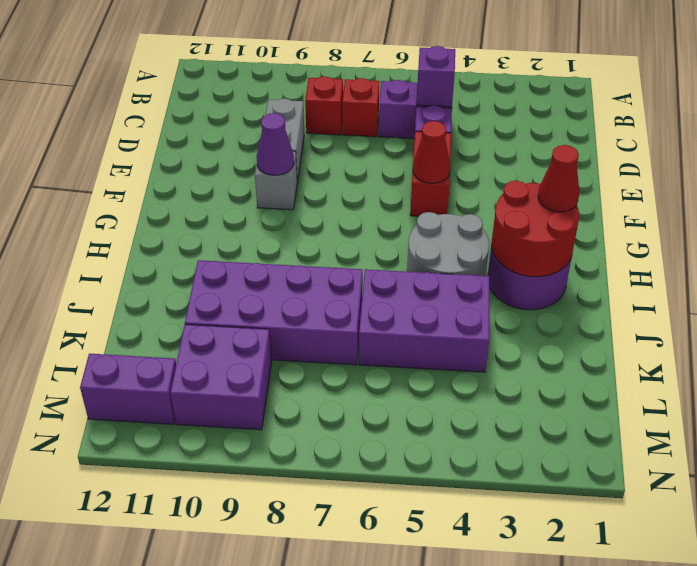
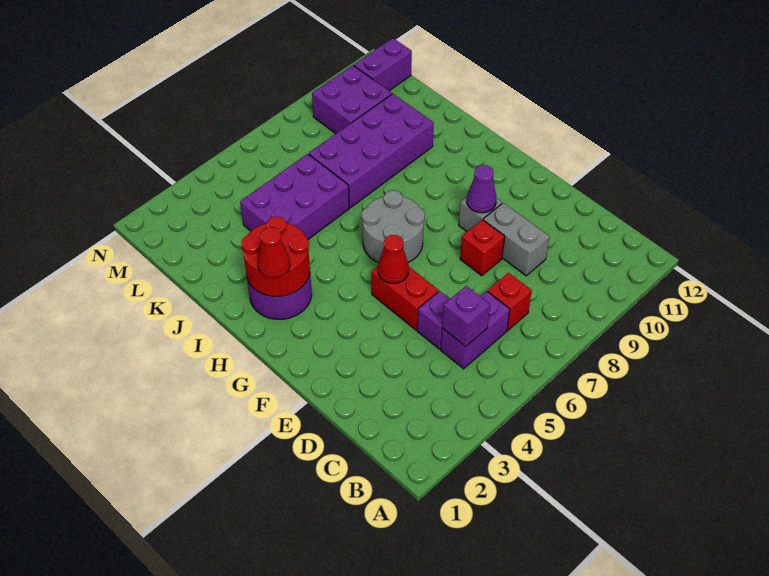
red 1x1 brick [305,76,343,135] -> red 1x1 brick moved to [460,220,505,276]
grey 2x2 round brick [407,212,489,276] -> grey 2x2 round brick moved to [362,190,425,263]

